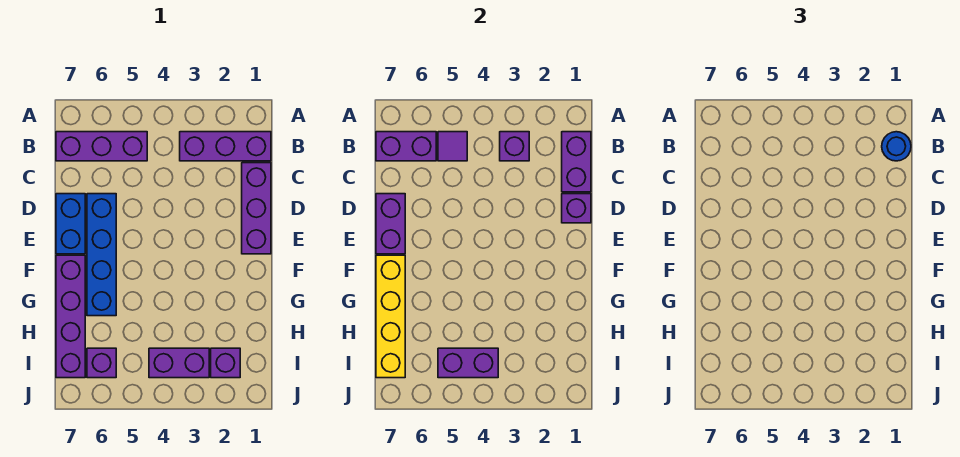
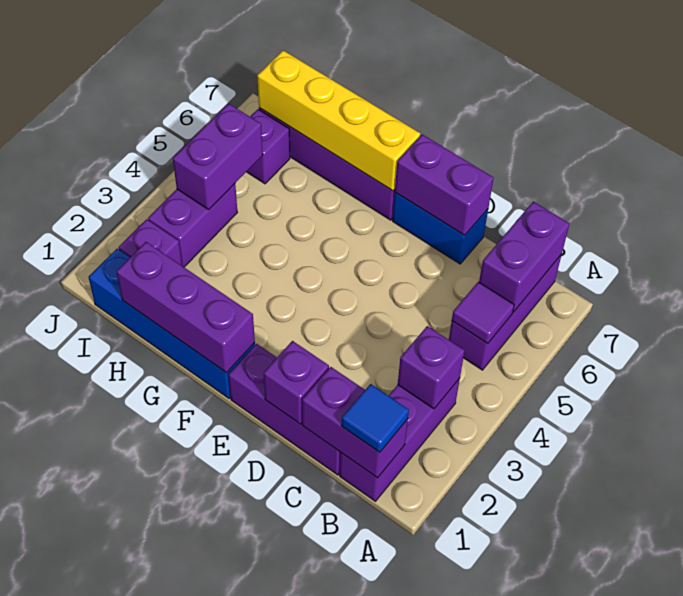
blue 1x1 round brick [882,132,911,161] -> blue 1x1 tile [342,384,409,452]
blue 1x4 brick [87,194,116,316] -> blue 1x4 brick moved to [89,248,255,398]
none -> purple 1x3 brick [117,242,255,373]

